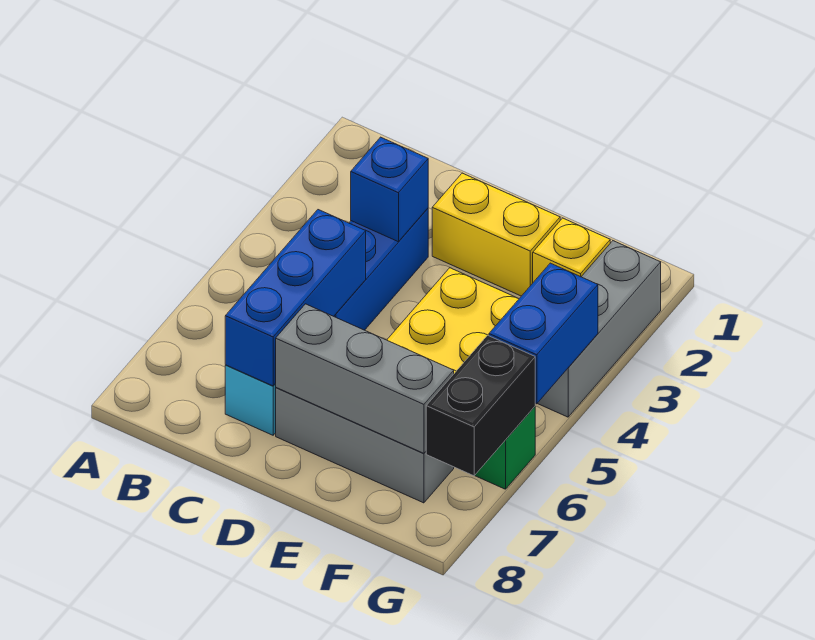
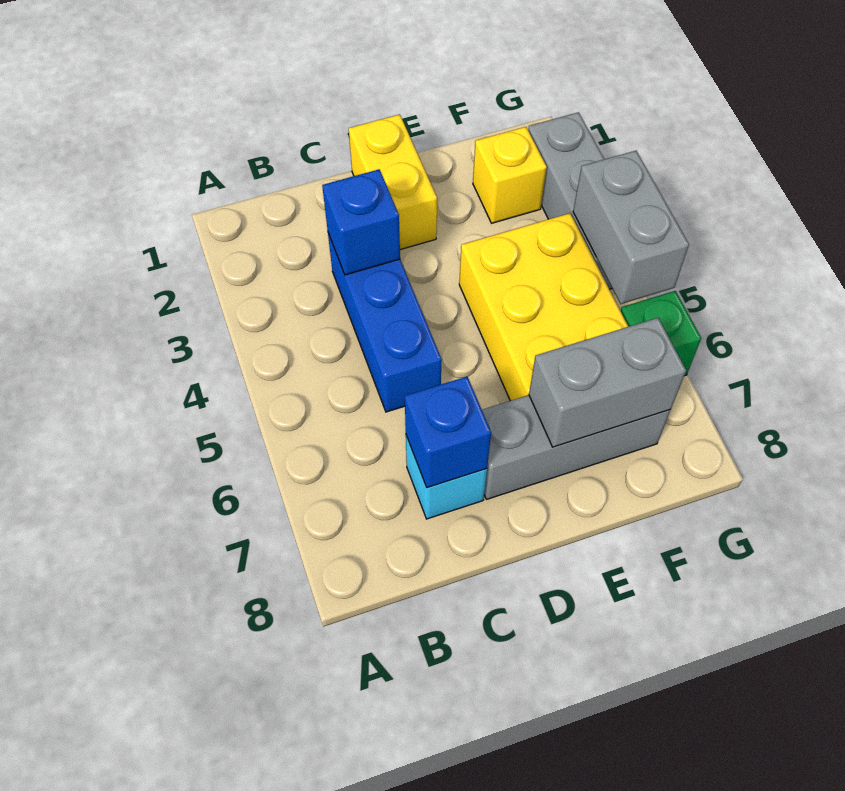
blue 1x3 brick [225,210,366,386] -> blue 1x1 brick [405,376,491,488]
yellow 1x2 brick [432,173,560,296] -> yellow 1x2 brick turned to [349,114,437,250]
grey 1x3 brick [276,304,454,453] -> grey 1x2 brick [529,318,686,447]
blue 1x2 brick [489,263,598,404] -> grey 1x2 brick [573,151,689,304]
black 1x2 brick [426,335,535,476] -> none

